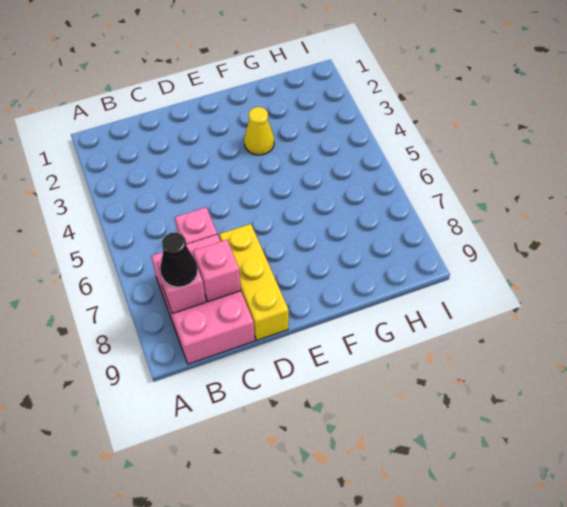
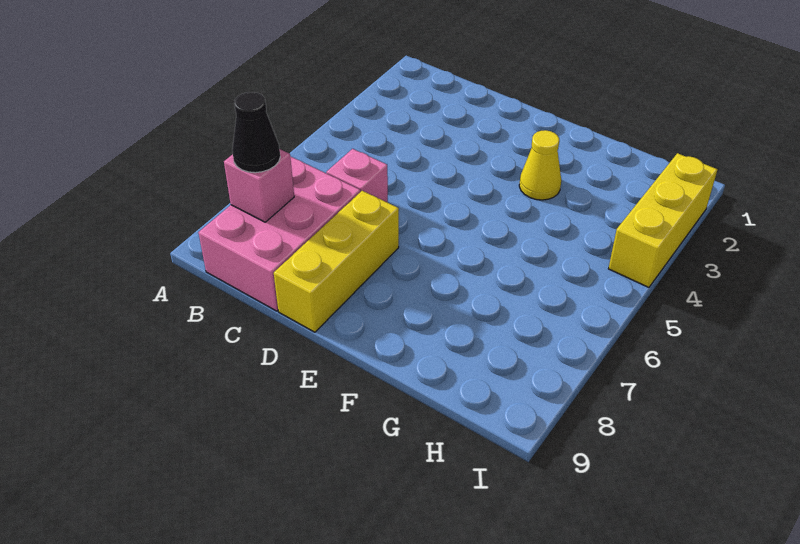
pink 1x1 brick [193,240,241,302] -> none
none -> yellow 1x3 brick [608,153,718,287]

